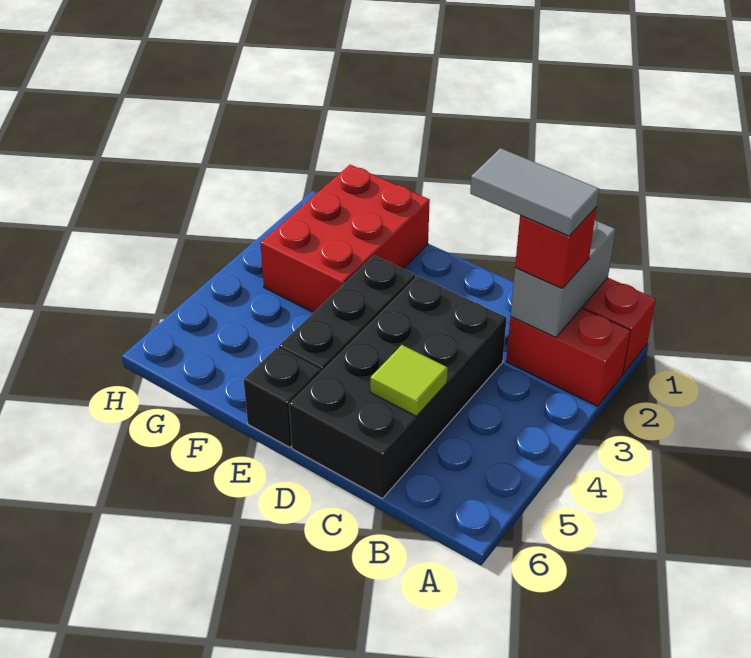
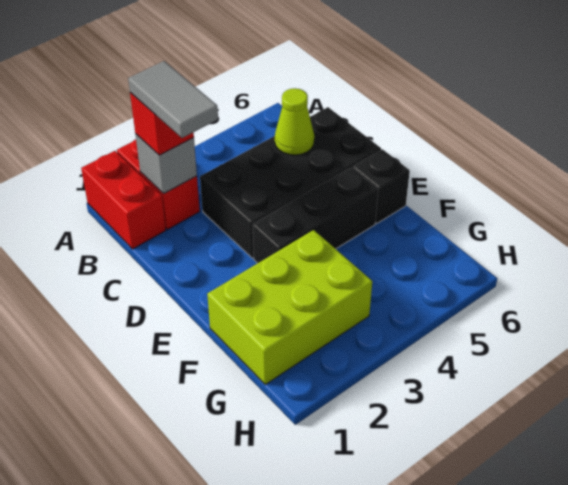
grey 1x2 brick [511,220,616,337] -> grey 1x1 brick [135,134,197,194]
lime 1x1 tile [370,345,448,416] -> lime 1x1 cone [275,88,314,155]
red 2x3 brick [260,165,430,312] -> lime 2x3 brick [207,230,372,384]

